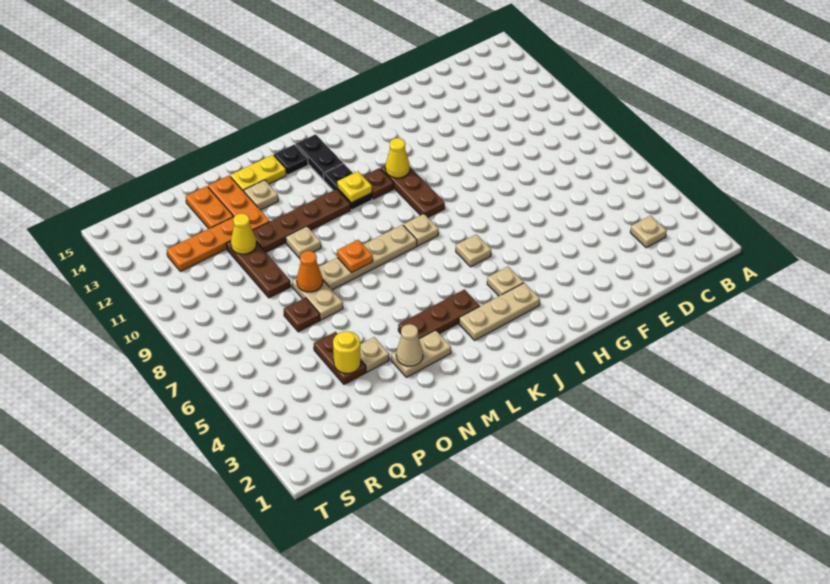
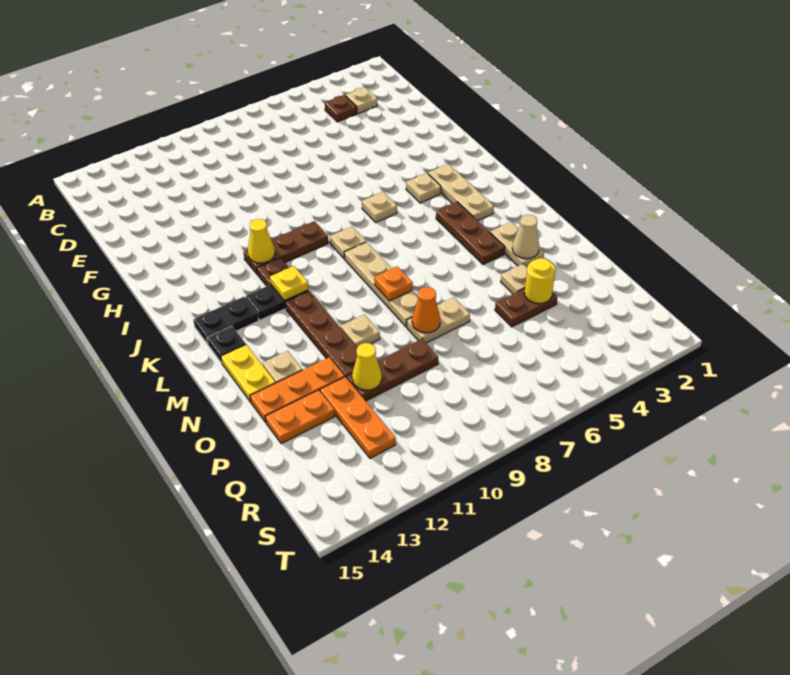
brown 1x1 plate [284,298,320,332] -> brown 1x1 plate moved to [325,95,357,122]

